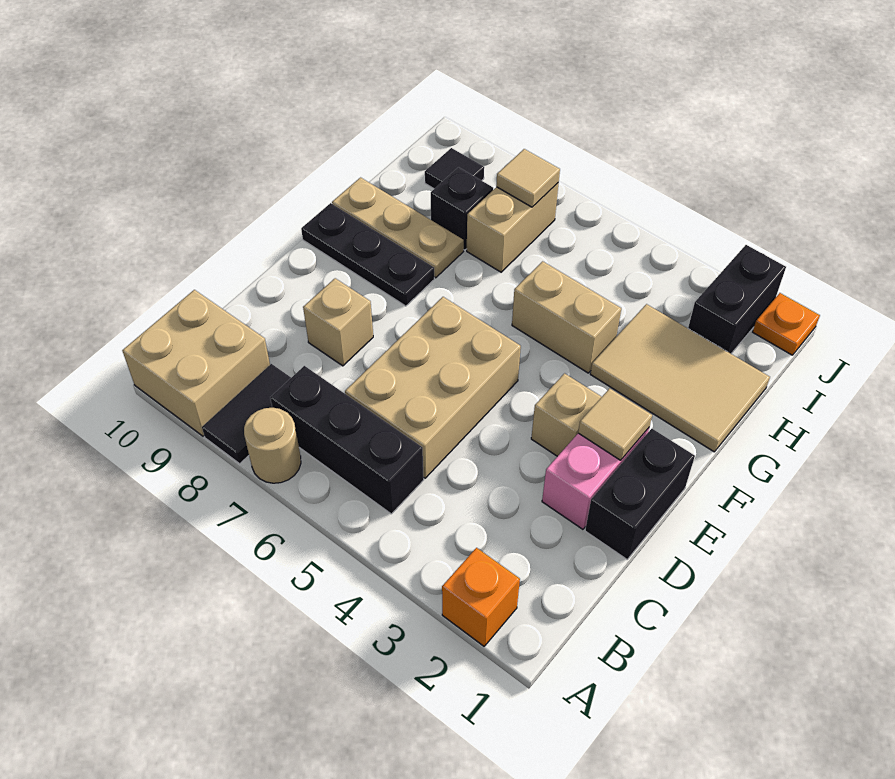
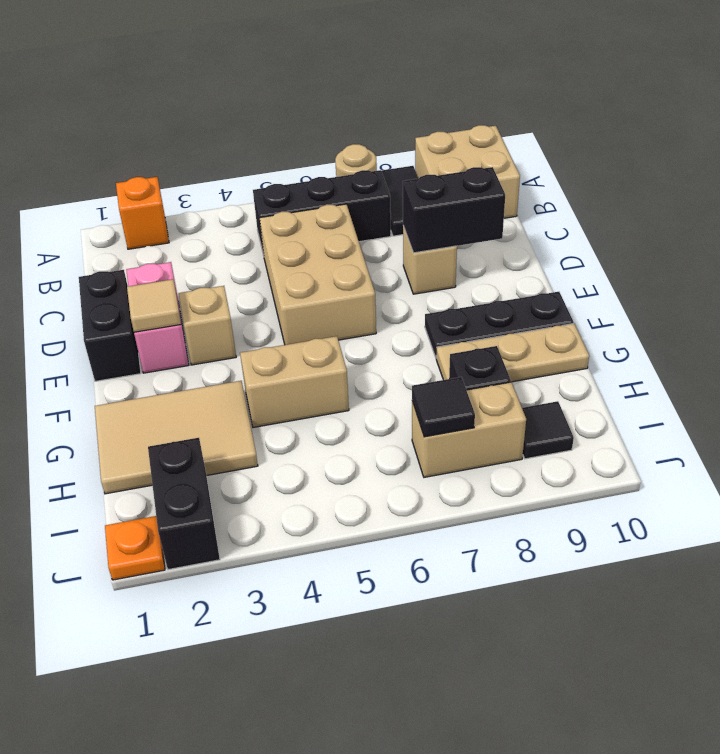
none -> black 1x2 brick [403,167,505,253]
tan 1x2 brick [467,182,559,272] -> tan 1x2 brick turned to [412,382,526,477]
tan 1x1 tile [496,149,560,207] -> black 1x1 tile [412,377,475,437]

